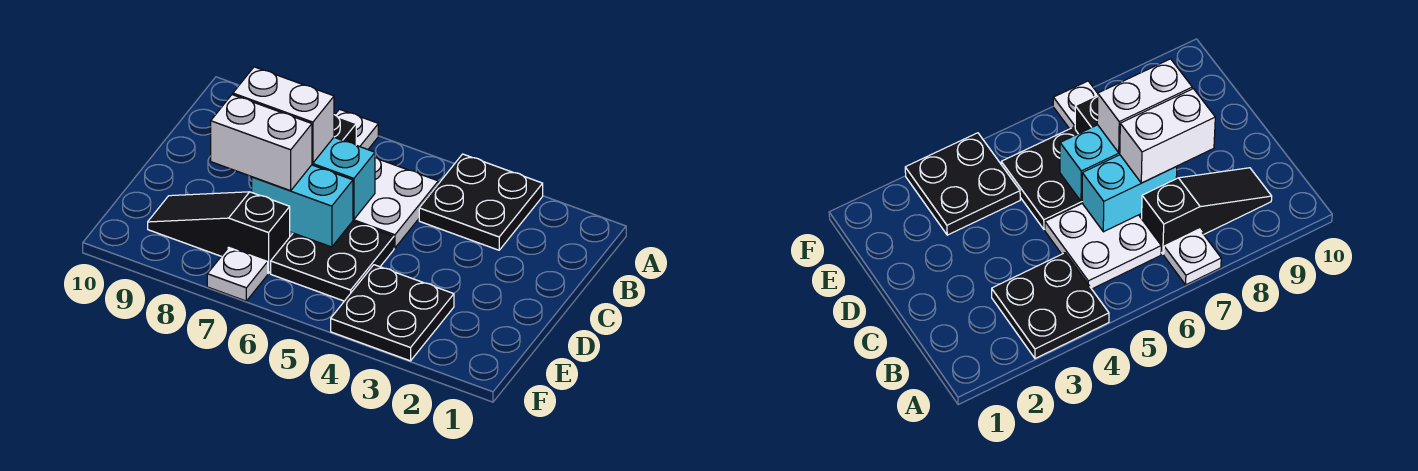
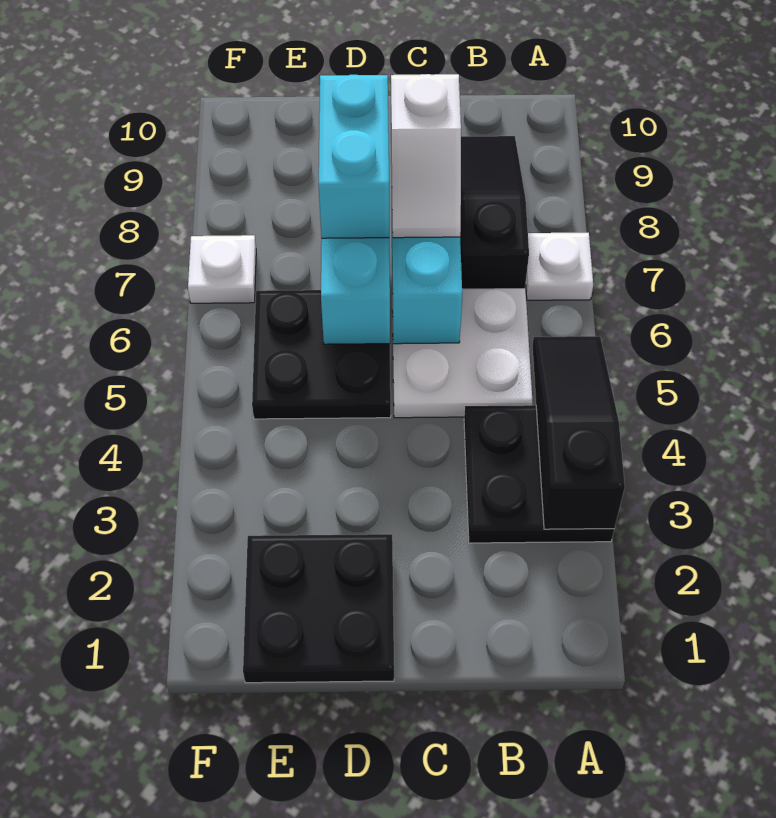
white 1x2 brick [233,67,334,163] -> white 1x2 slope [391,74,461,238]
white 1x2 brick [211,95,312,191] -> cyan 1x2 brick [319,75,389,238]
black 2x2 plate [331,265,454,361] -> black 2x2 plate moved to [243,534,394,683]
black 1x3 slope [148,192,290,273] -> black 1x3 slope moved to [532,336,625,529]

